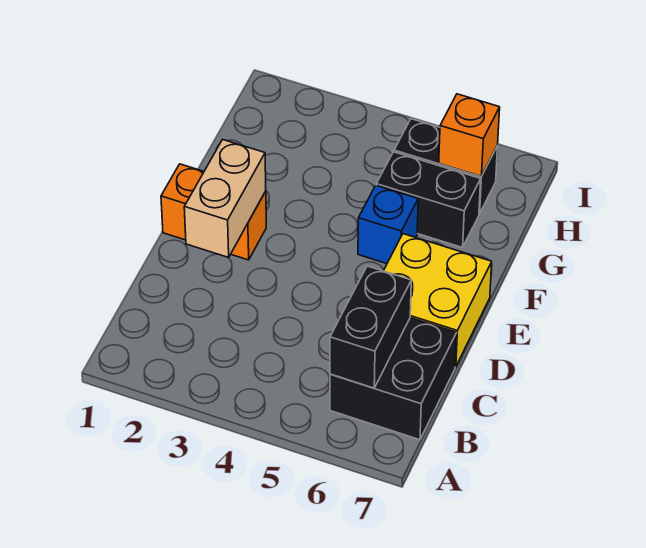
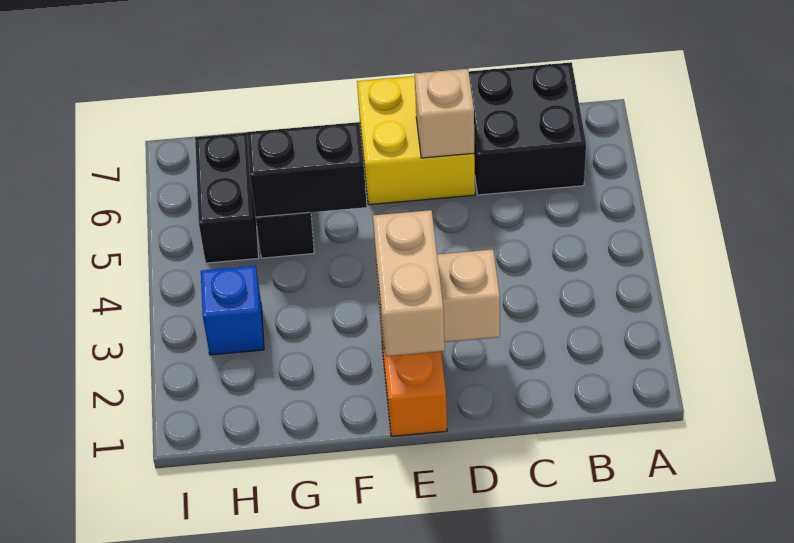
black 1x2 brick [330,266,411,388] -> black 1x2 brick moved to [247,122,367,217]
none -> tan 1x1 brick [415,69,474,158]
none -> tan 1x2 brick [373,210,445,356]
blue 1x1 brick [358,186,418,264] -> blue 1x1 brick moved to [201,266,264,355]
orange 1x1 brick [439,94,500,177] -> none

